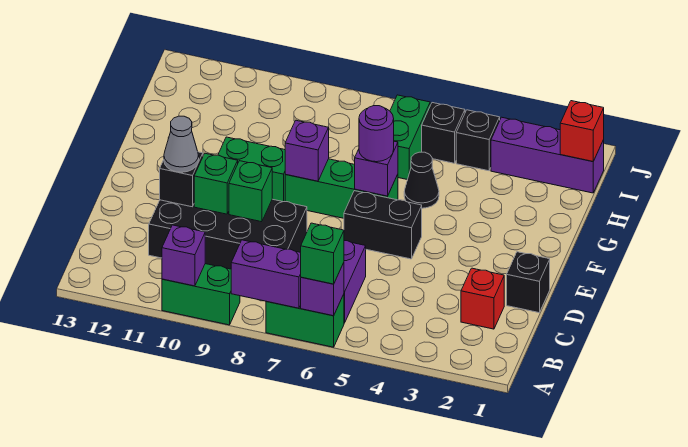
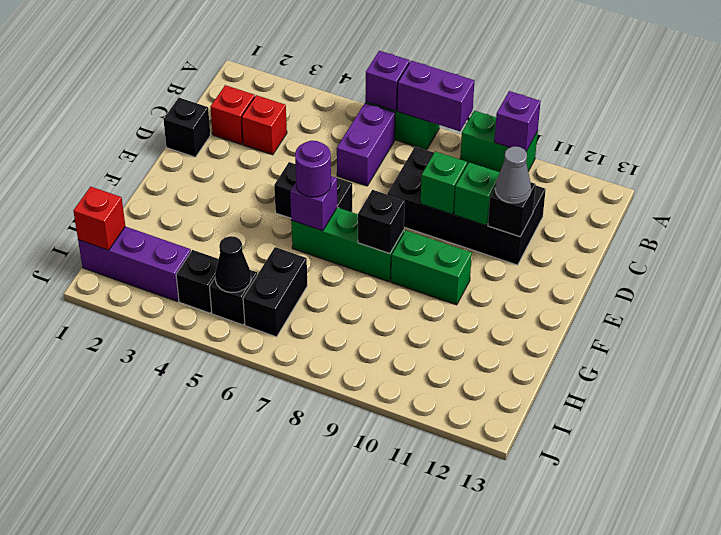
green 1x1 brick [301,223,344,284] -> none
none -> red 1x1 brick [242,95,287,155]
purple 1x1 brick [285,120,329,181] -> black 1x1 brick [358,190,405,254]
black 1x1 cone [404,152,439,208] -> black 1x1 cone moved to [215,236,251,292]
green 1x2 brick [390,95,430,180] -> black 1x2 brick [243,247,307,337]

